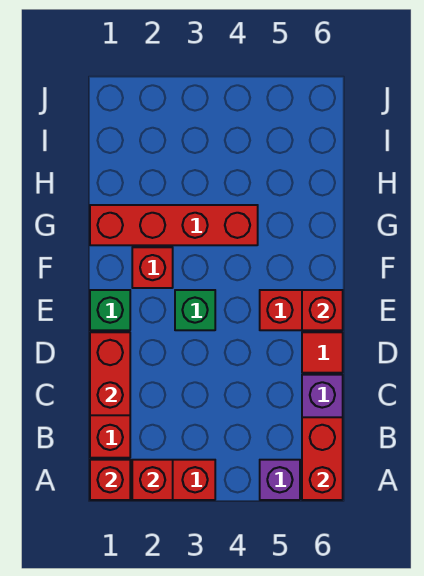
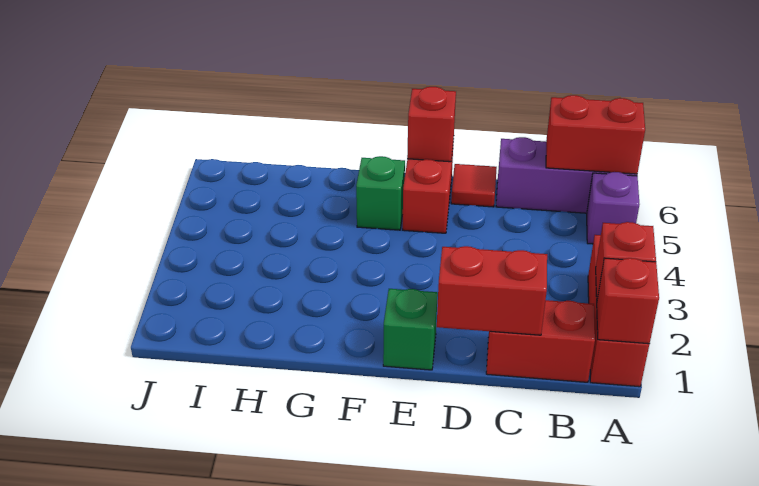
green 1x1 brick [175,290,215,330] -> green 1x1 brick moved to [356,156,405,230]
red 1x1 brick [132,247,173,288] -> none
red 1x4 brick [90,205,258,245] -> none

